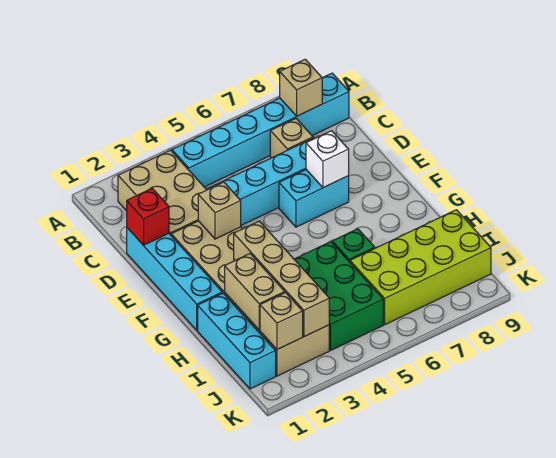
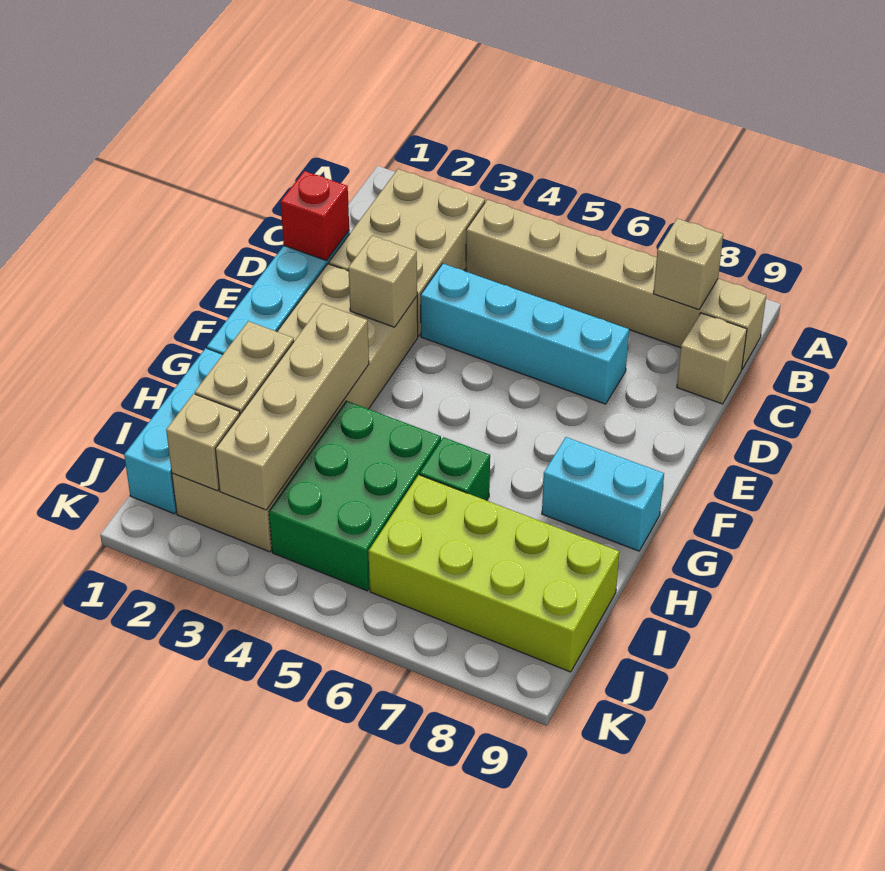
cyan 1x6 brick [172,73,349,187] -> tan 1x6 brick [466,200,766,369]
tan 1x1 brick [270,119,313,158] -> tan 1x1 brick moved to [677,313,747,404]
cyan 1x2 brick [279,170,349,227] -> cyan 1x2 brick moved to [542,437,664,551]
white 1x1 brick [306,131,349,188] -> none

